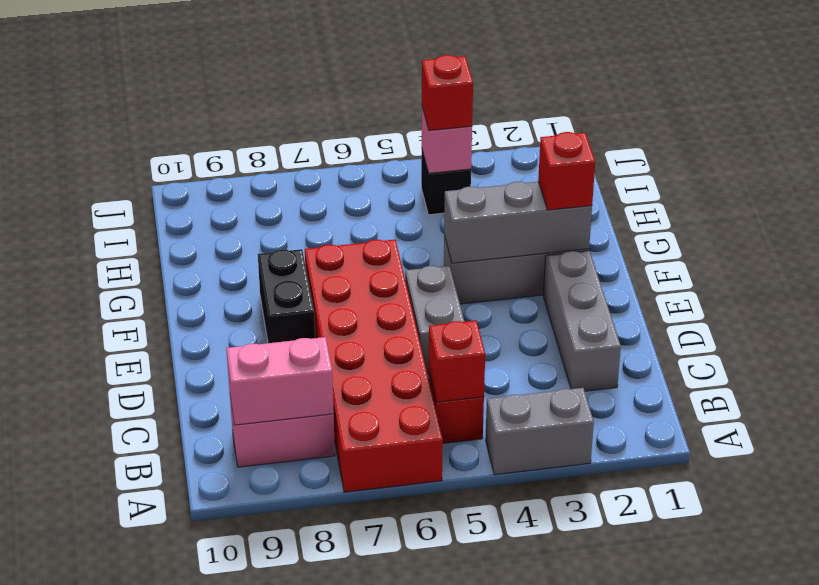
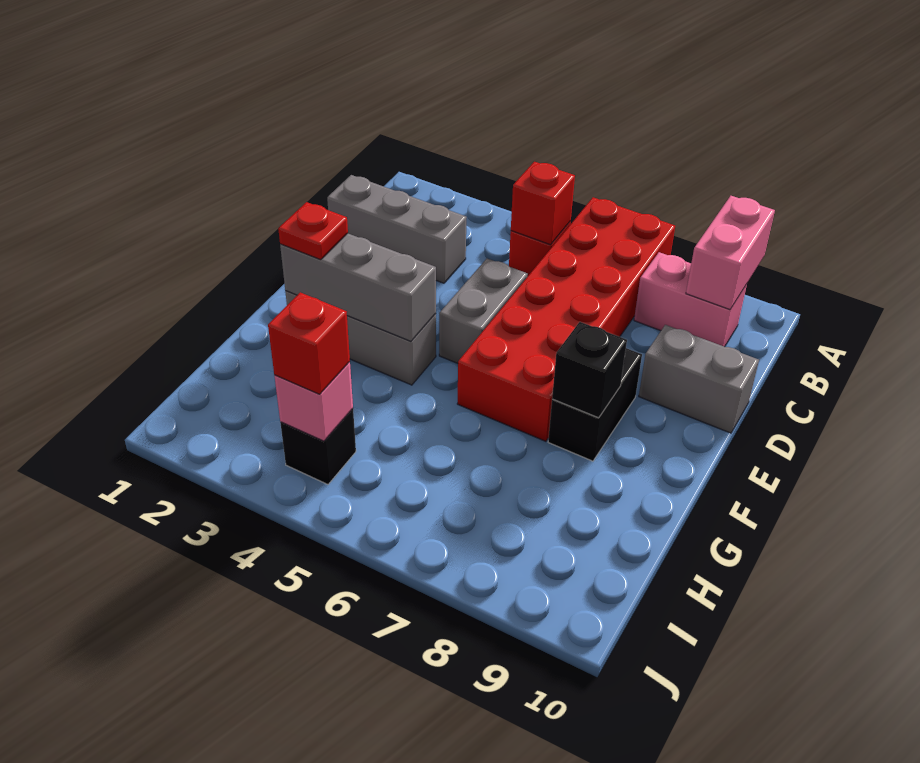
grey 1x2 brick [486,388,594,475] -> grey 1x2 brick moved to [639,325,759,433]
pink 1x2 brick [226,337,334,425] -> pink 1x2 brick turned to [686,196,775,310]
grey 1x3 brick [543,251,621,391] -> grey 1x3 brick turned to [327,175,467,283]
red 1x1 brick [538,132,595,210] -> red 1x1 plate [278,202,348,260]
none -> black 1x1 brick [552,322,627,418]

